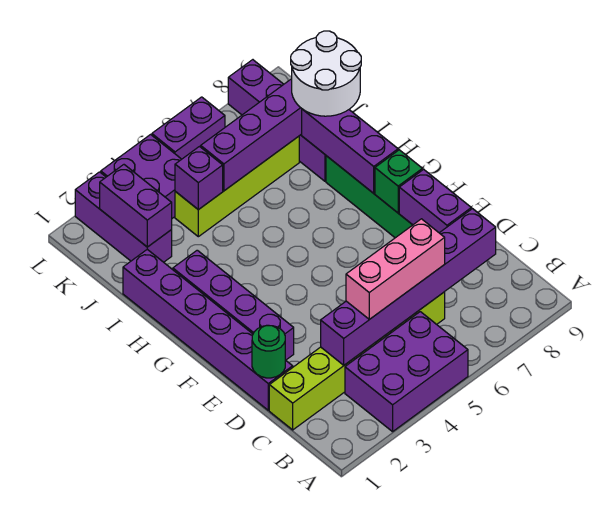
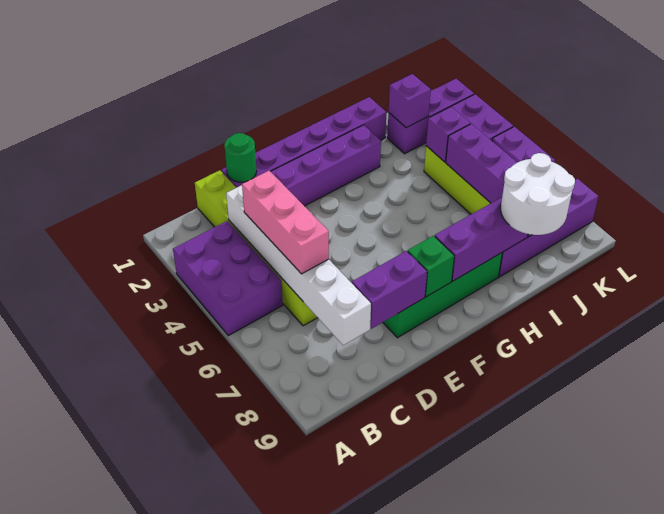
purple 1x6 brick [321,209,496,365] -> white 1x6 brick [226,185,371,345]
purple 1x2 brick [100,165,172,247] -> purple 1x1 brick [389,74,431,128]

